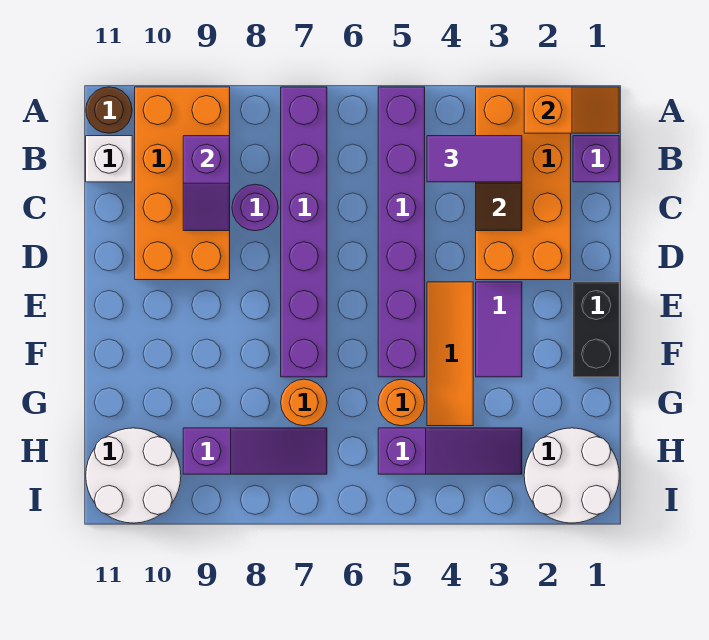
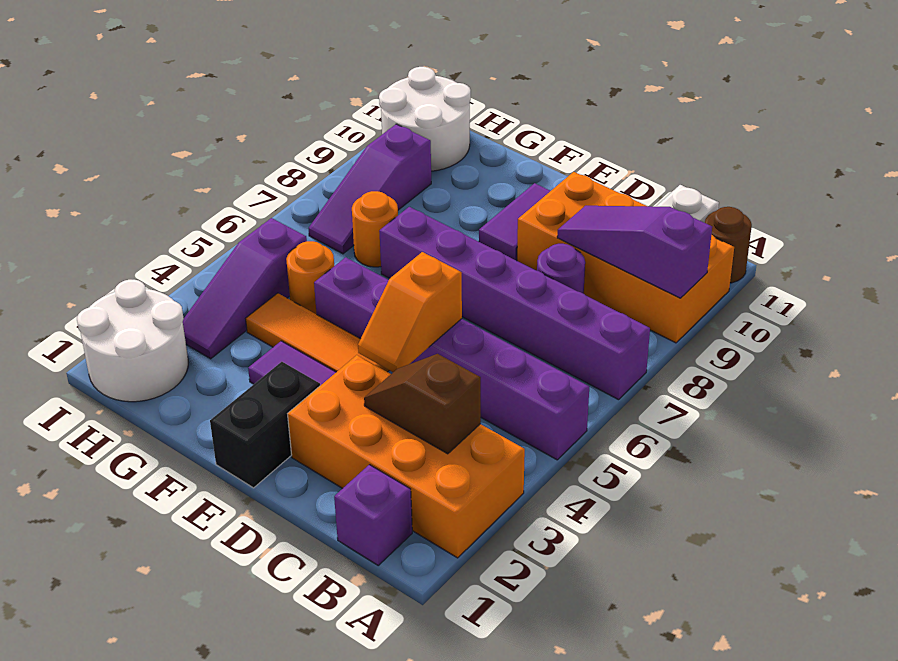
orange 1x2 slope [524,87,619,133] -> orange 1x2 slope moved to [358,252,462,372]
purple 1x2 tile [427,136,522,182] -> purple 1x2 tile moved to [479,183,550,261]
purple 1x2 slope [183,136,230,231] -> purple 1x3 slope [557,206,712,298]
black 1x2 brick [573,282,619,377] -> black 1x2 brick turned to [210,362,320,488]

